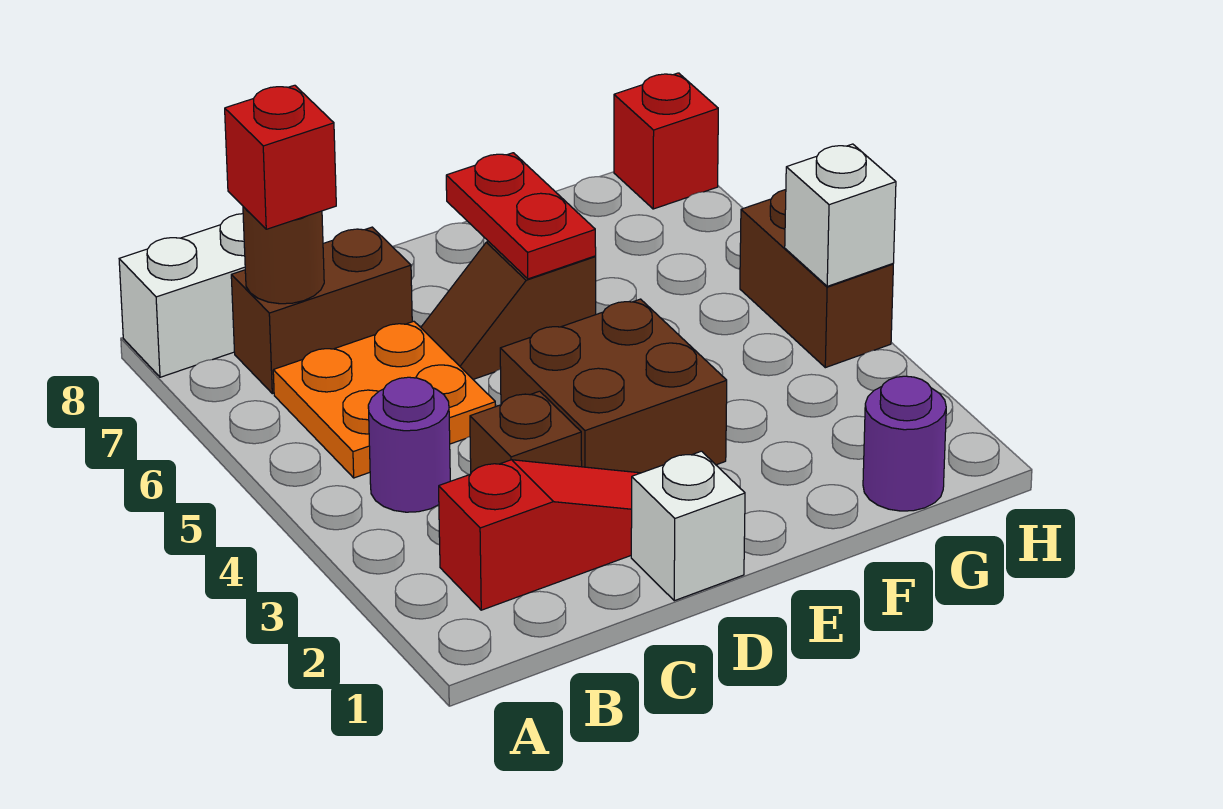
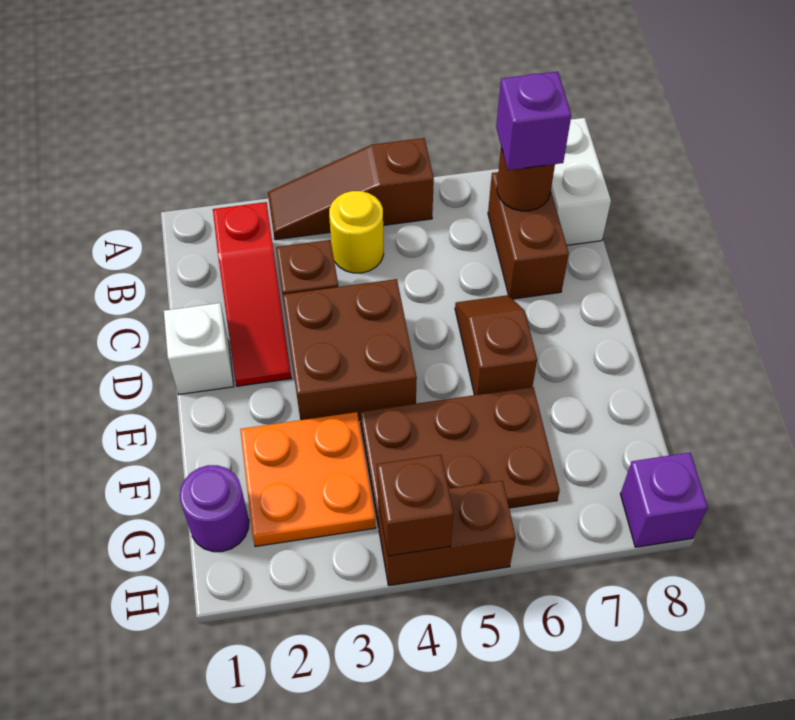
none -> brown 1x3 slope [268,138,434,240]
purple 1x1 round brick [368,377,450,512] -> yellow 1x1 round brick [329,191,384,273]
orange 2x2 plate [273,321,495,478] -> orange 2x2 plate moved to [240,412,376,547]
red 1x1 brick [225,85,336,229] -> purple 1x1 brick [496,72,571,170]
red 1x2 plate [446,153,596,279] -> none
none -> brown 2x3 plate [360,387,560,527]
white 1x1 brick [785,144,896,286] -> brown 1x1 brick [377,455,453,556]
red 1x1 brick [614,73,718,209] -> purple 1x1 brick [620,453,708,547]

